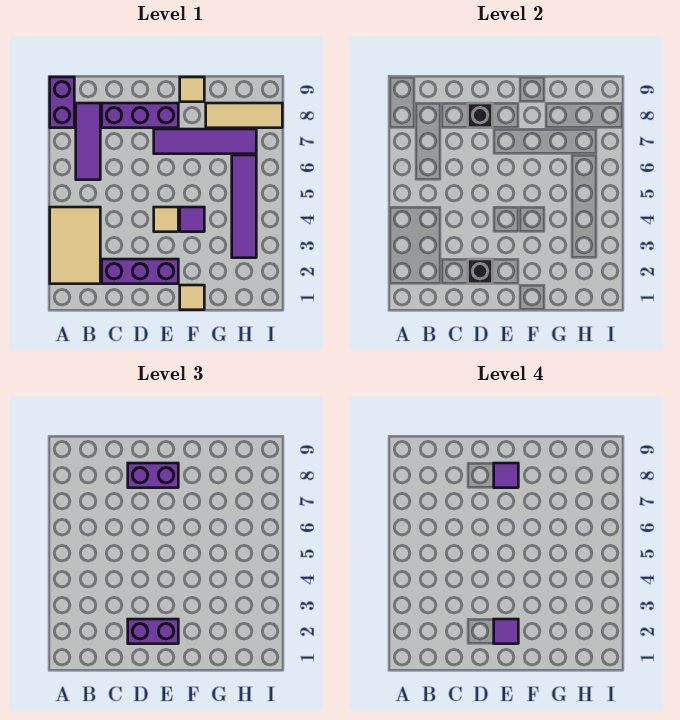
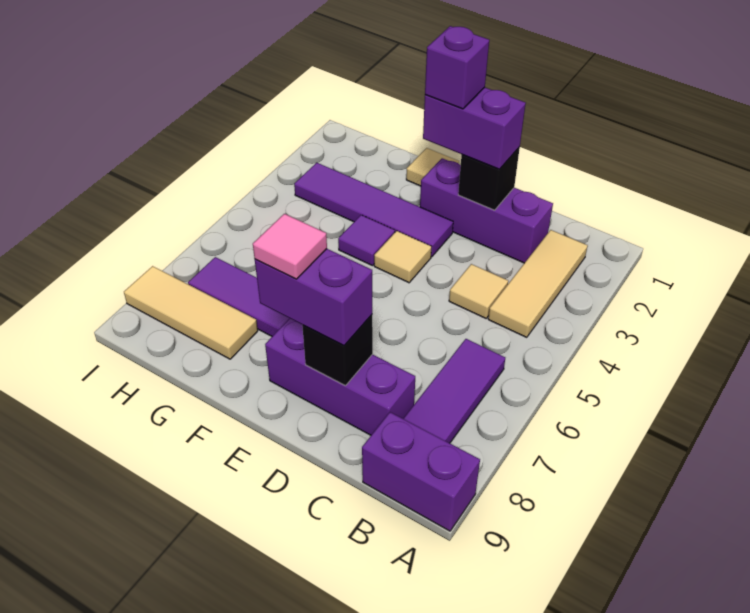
tan 2x3 tile [50,207,100,284] -> tan 1x3 tile [488,230,588,337]
purple 1x2 brick [50,77,74,128] -> purple 1x2 brick turned to [362,412,480,531]
purple 1x1 tile [494,619,518,644] -> purple 1x1 brick [425,26,489,109]
purple 1x1 tile [494,463,518,488] -> pink 1x1 tile [253,214,327,279]
tan 1x1 tile [180,77,204,102] -> tan 1x1 tile moved to [449,264,508,318]
purple 1x4 tile [232,155,256,258] -> purple 1x4 tile turned to [294,163,453,257]

